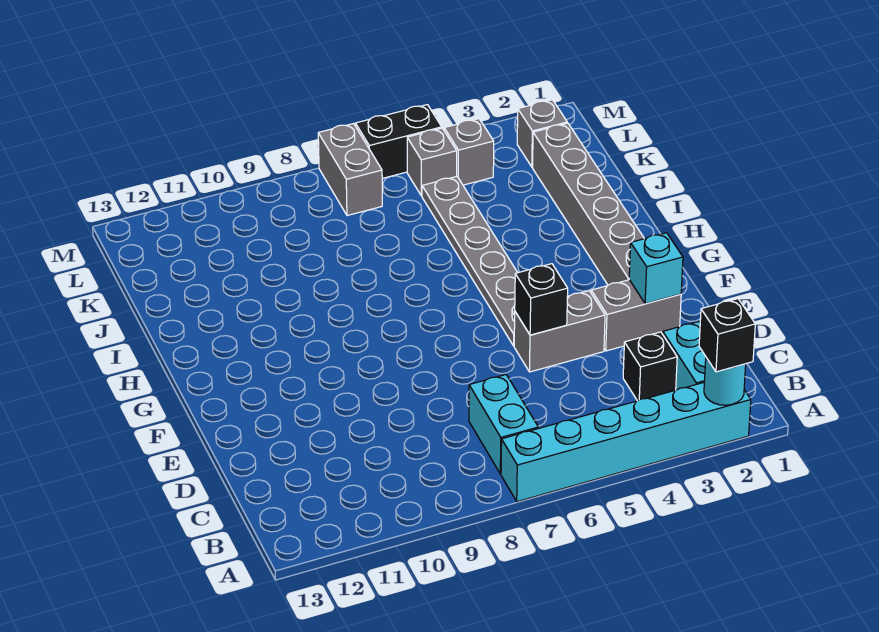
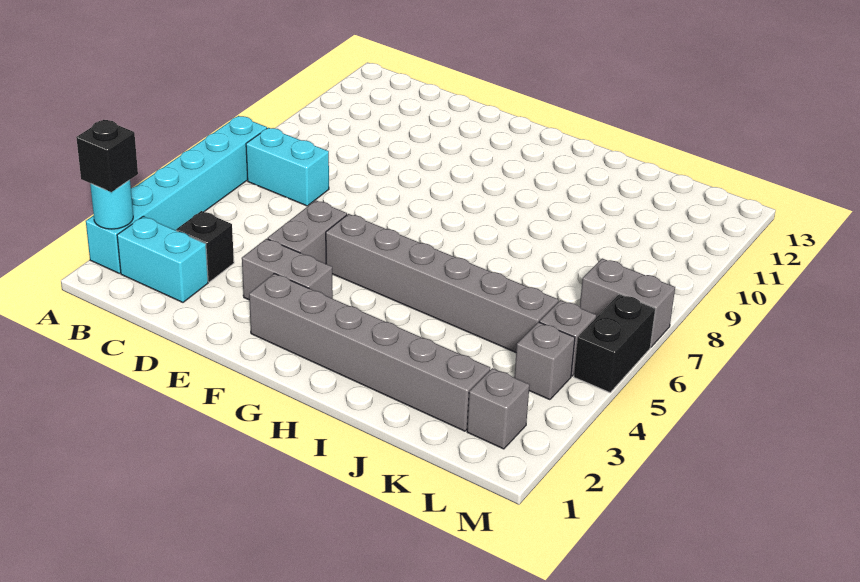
grey 1x2 brick [591,280,681,351] -> grey 1x2 brick turned to [242,239,333,300]
cyan 1x1 brick [629,233,683,304] -> none
black 1x1 brick [515,264,568,335] -> none
grey 1x6 plate [422,177,518,346] -> grey 1x6 brick [326,214,559,352]

